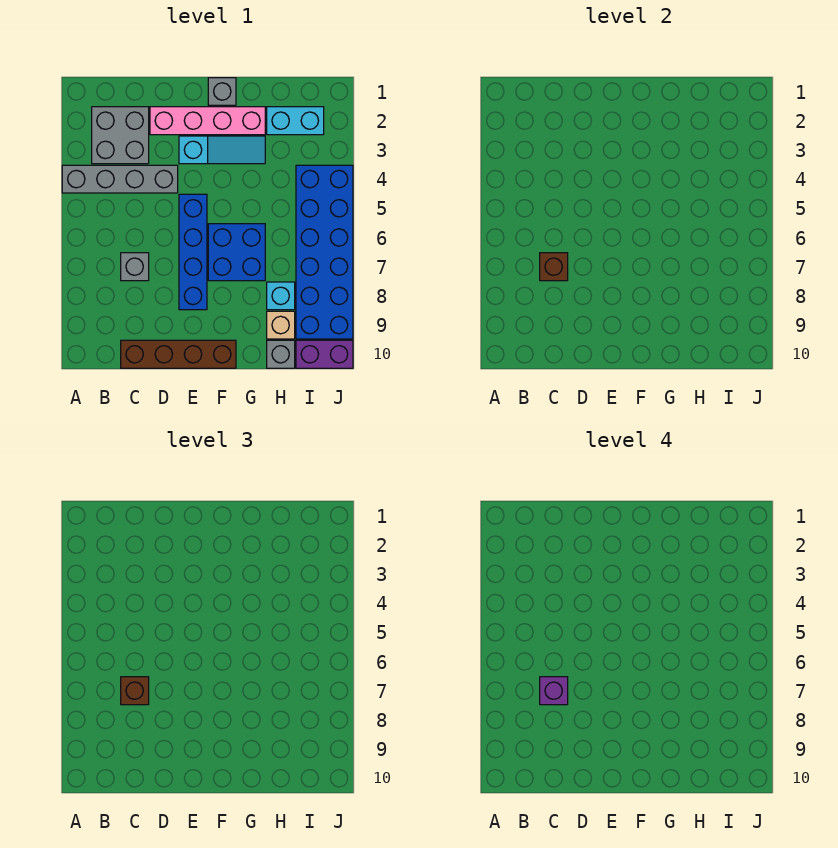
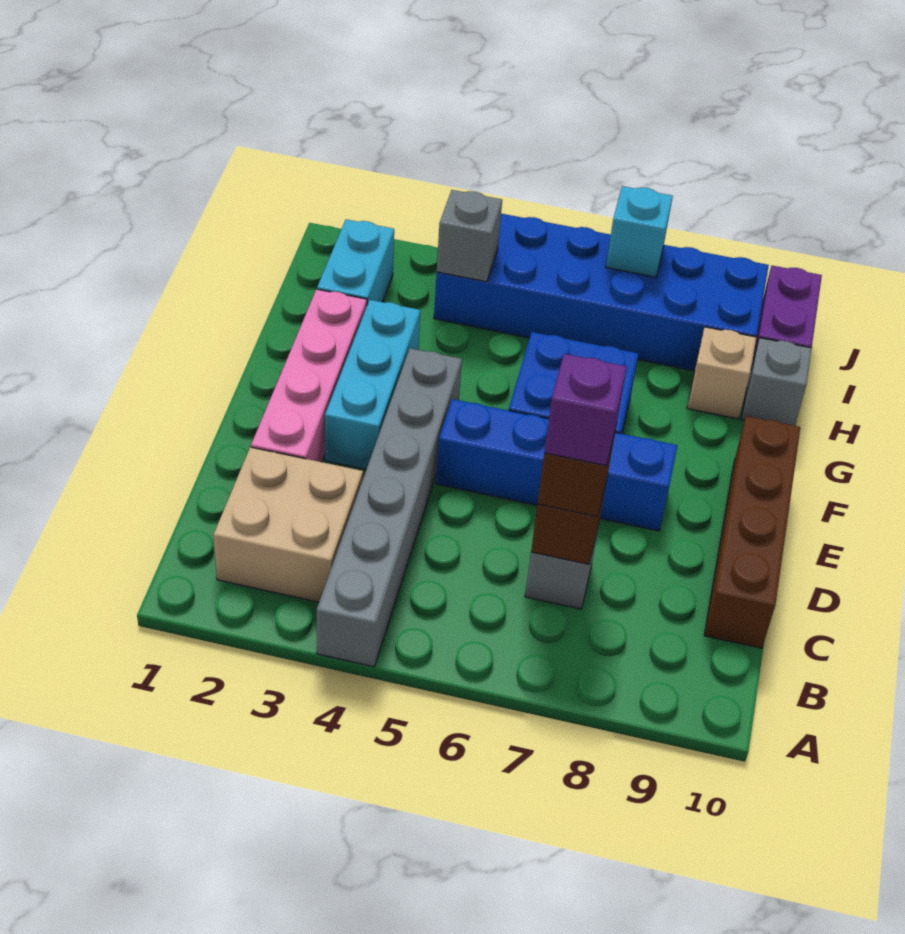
grey 1x4 brick [62,165,178,193] -> grey 1x6 brick [317,348,462,667]
grey 2x2 brick [92,107,149,164] -> tan 2x2 brick [213,447,363,602]
cyan 1x3 slope [179,136,265,164] -> cyan 1x3 brick [325,300,420,469]
grey 1x1 brick [208,78,236,105] -> grey 1x1 brick moved to [437,190,502,282]
cyan 1x1 brick [267,282,295,310] -> cyan 1x1 brick moved to [606,186,673,277]

